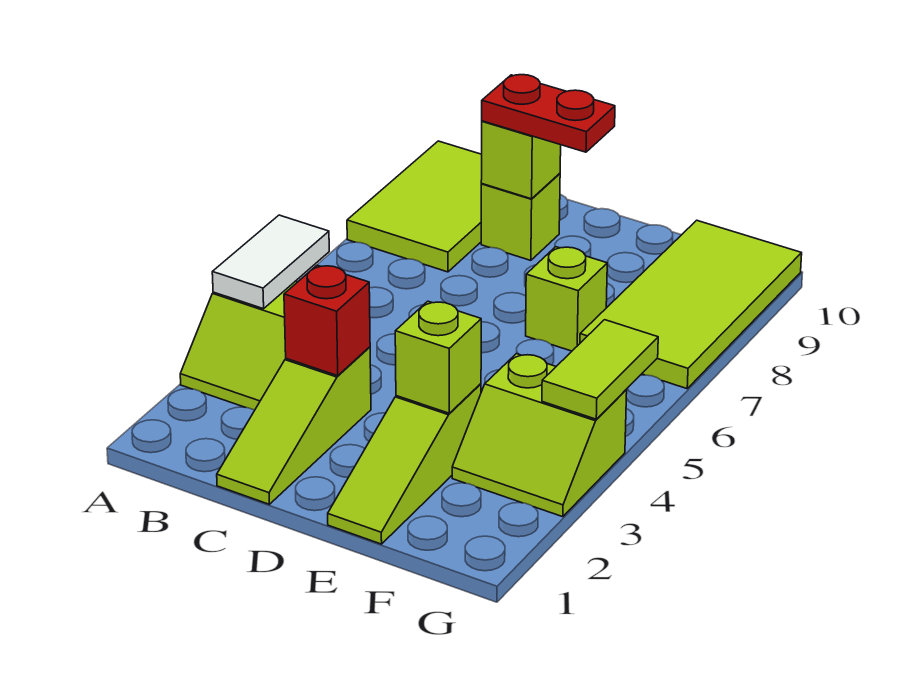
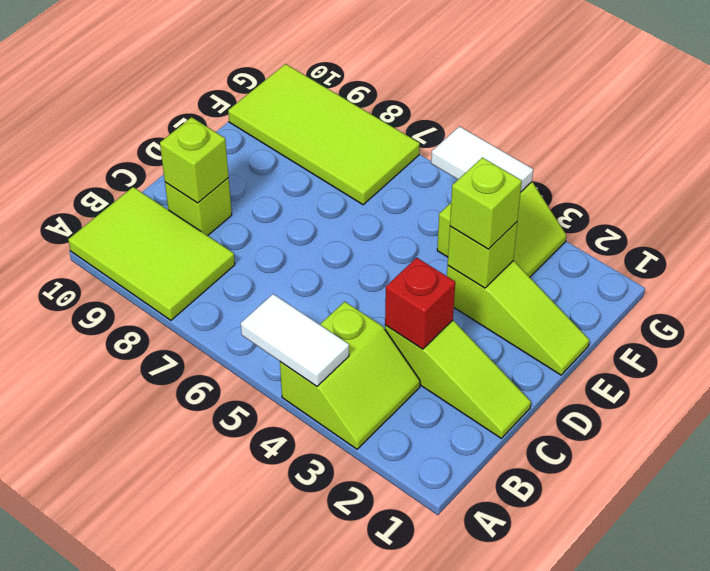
red 1x2 plate [482,75,615,152] -> none
lime 1x1 brick [526,247,607,351] -> lime 1x1 brick moved to [450,157,522,249]
lime 1x2 tile [542,320,658,419] -> white 1x2 tile [431,126,533,191]

